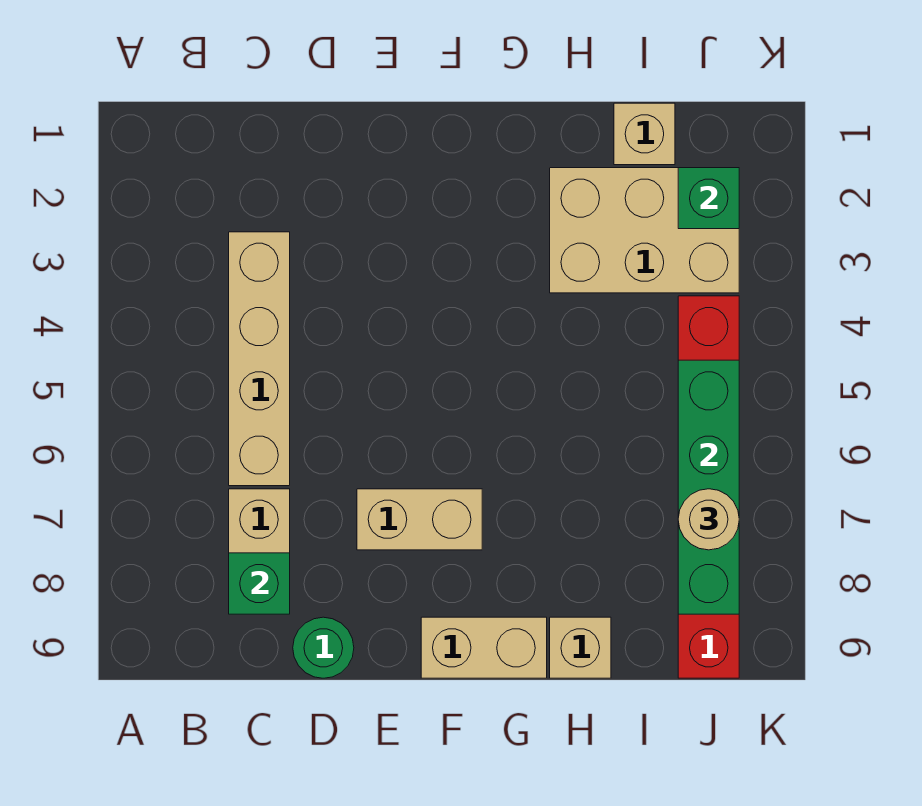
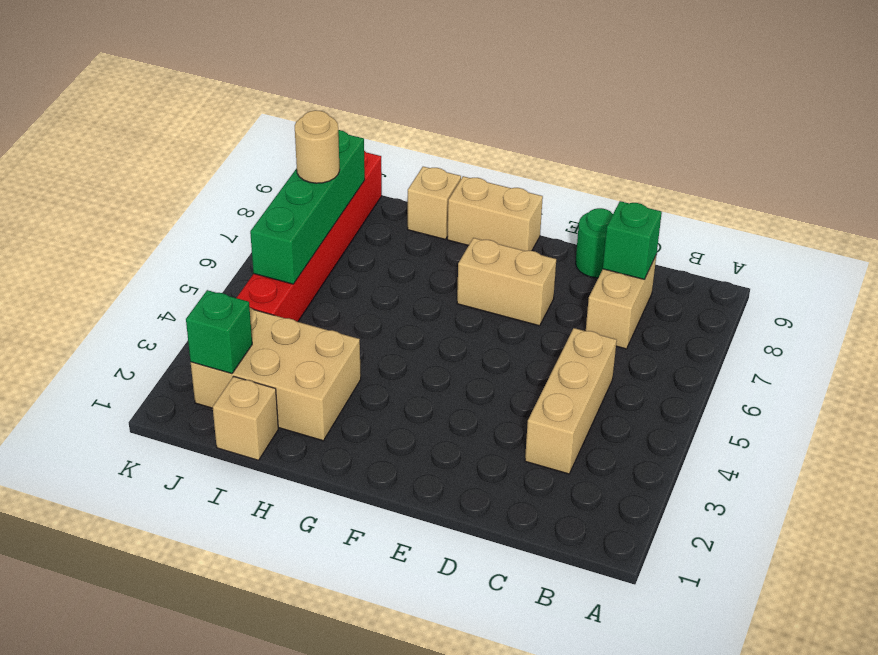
tan 1x4 brick [229,232,290,486] -> tan 1x3 brick [525,328,617,474]

